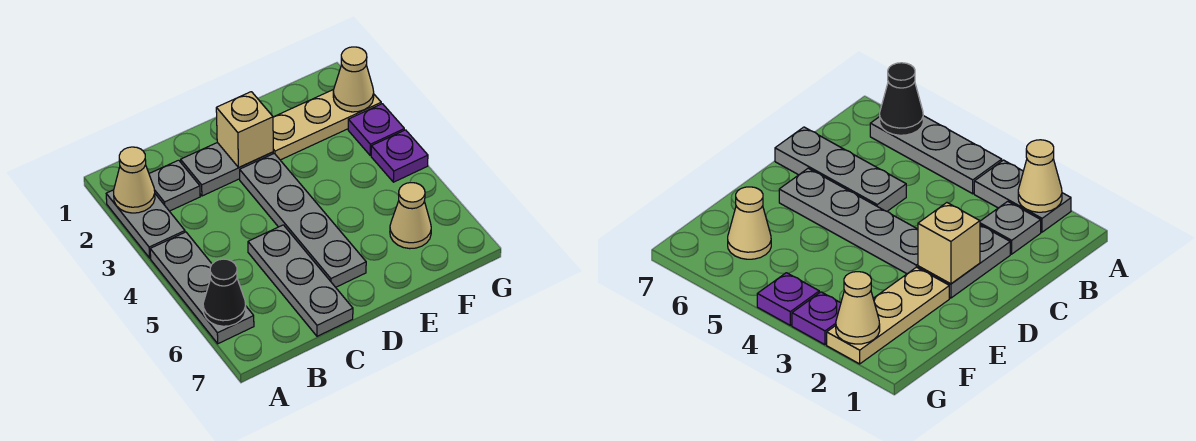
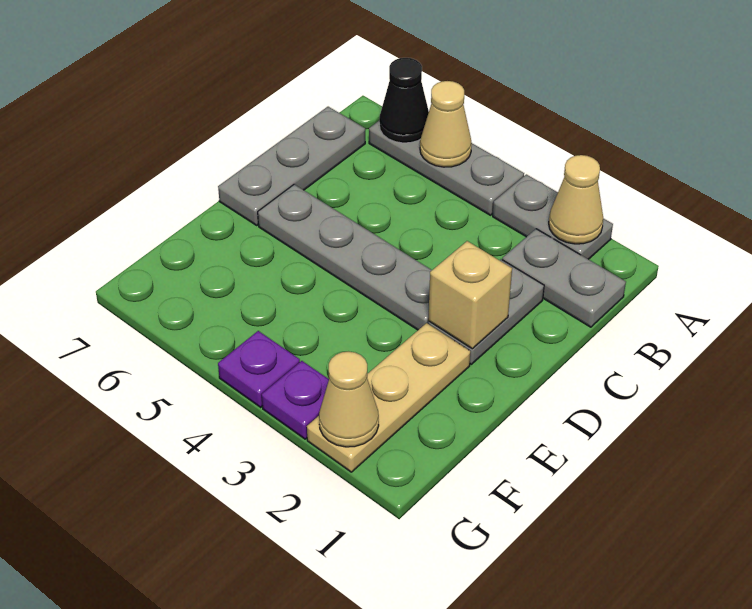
grey 1x1 plate [149,160,200,211] -> grey 1x2 plate [502,229,626,327]
grey 1x3 plate [248,225,353,336] -> grey 1x3 plate turned to [218,107,365,225]
tan 1x1 cone [390,183,431,249] -> tan 1x1 cone moved to [420,81,472,167]

